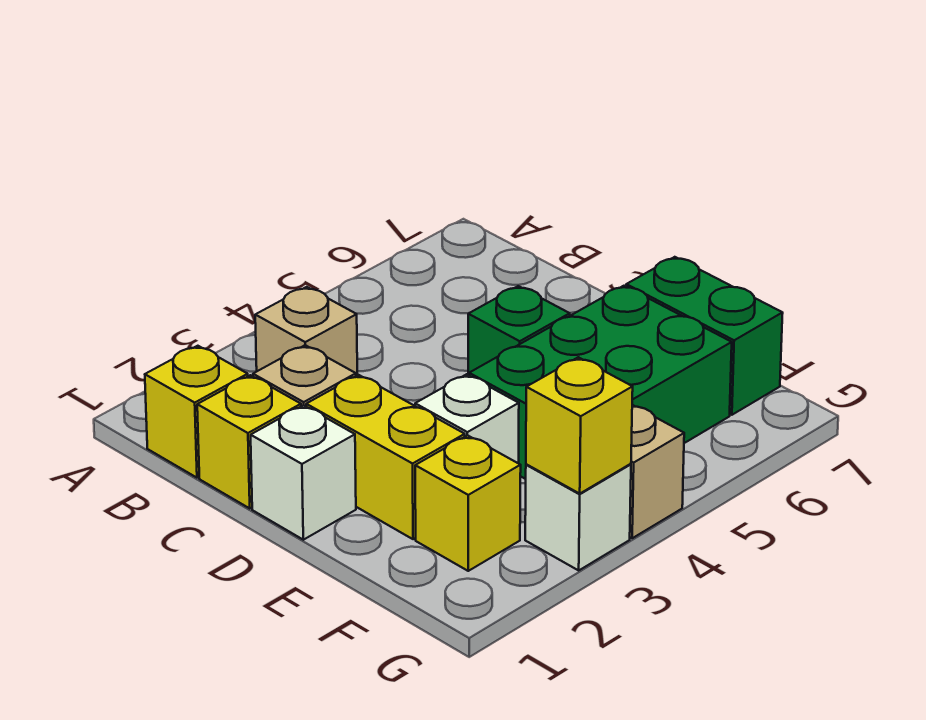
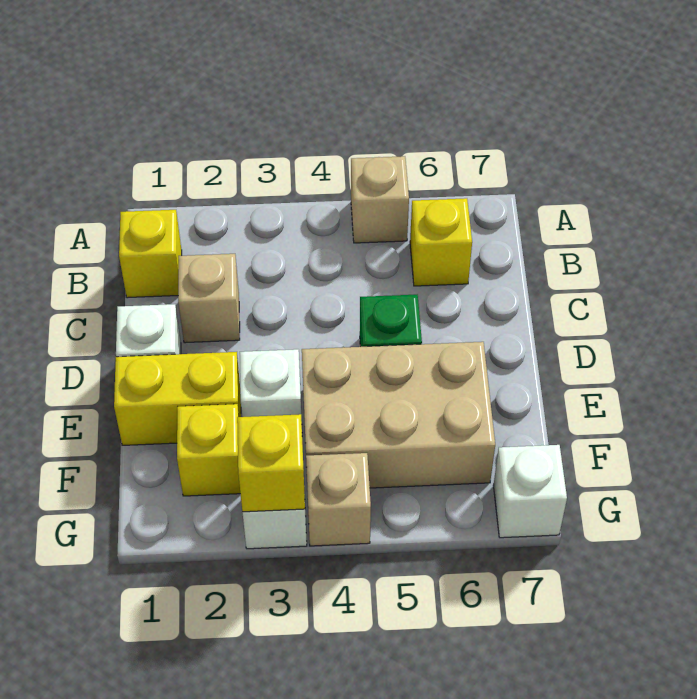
tan 1x1 brick [255,287,357,376] -> tan 1x1 brick moved to [351,156,409,243]
yellow 1x1 brick [197,375,301,508] -> yellow 1x1 brick moved to [410,198,472,286]
yellow 1x2 brick [306,375,465,539] -> yellow 1x2 brick turned to [114,352,241,445]
green 2x3 brick [469,286,732,479] -> tan 2x3 brick [302,342,495,488]
green 1x2 brick [626,257,783,415] -> none
none -> white 1x1 brick [493,445,567,538]

